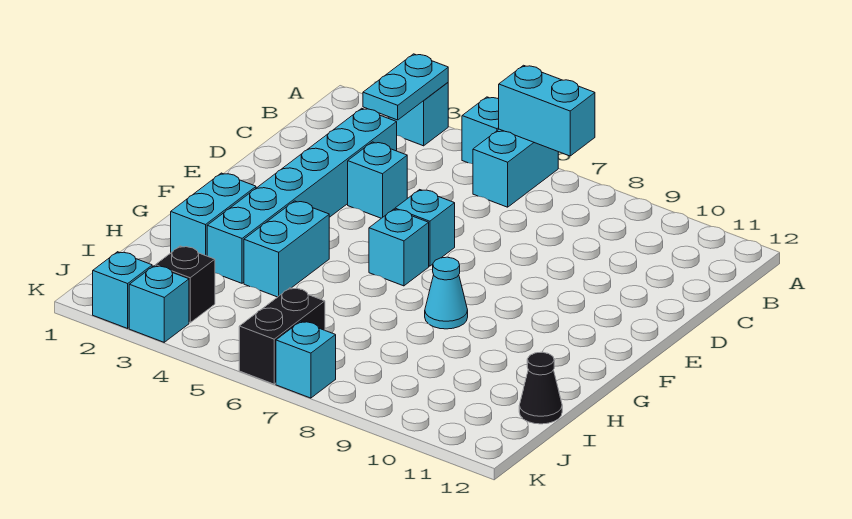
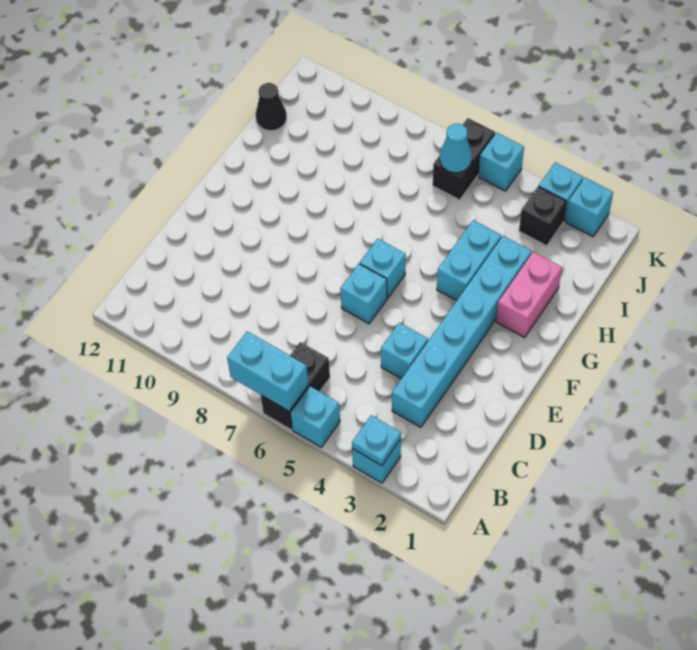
cyan 1x2 plate [363,54,448,120] -> cyan 1x1 plate [352,415,401,466]
cyan 1x2 brick [473,129,558,207] -> black 1x2 brick [261,342,330,430]
cyan 1x2 brick [171,173,256,256] -> pink 1x2 brick [496,252,562,338]
cyan 1x1 cone [425,257,468,329] -> cyan 1x1 cone moved to [440,123,472,173]
cyan 1x1 brick [276,321,336,398] -> cyan 1x1 brick moved to [478,133,524,191]

